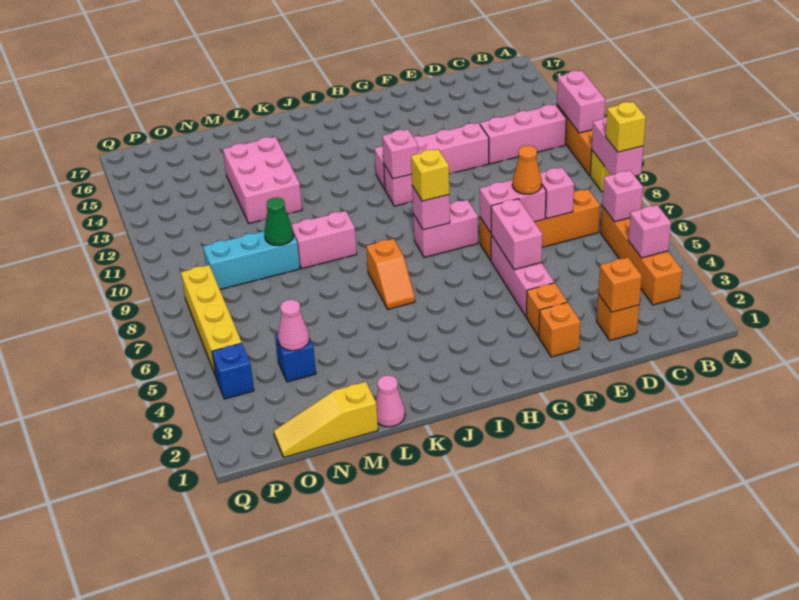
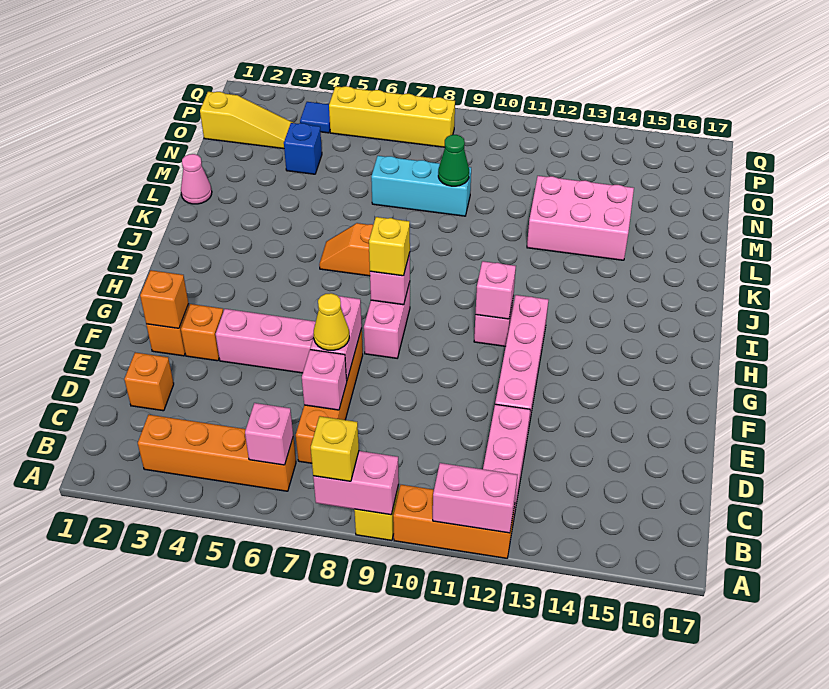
pink 1x1 brick [628,205,671,258] -> none
orange 1x1 brick [598,257,642,312] -> orange 1x1 brick moved to [140,270,189,328]
orange 1x1 cone [512,146,542,194] -> yellow 1x1 cone [313,293,349,350]
pink 1x2 brick [491,199,542,270] -> none
pink 1x2 brick [291,211,357,269] -> none
yellow 1x3 slope [274,382,378,457] -> yellow 1x3 slope turned to [200,92,293,149]
cyan 1x3 brick [203,231,300,289] -> cyan 1x3 brick turned to [371,156,471,216]
pink 1x1 cone [278,300,309,351] -> none
blue 1x1 brick [212,343,254,399] -> blue 1x1 tile [300,102,330,133]

